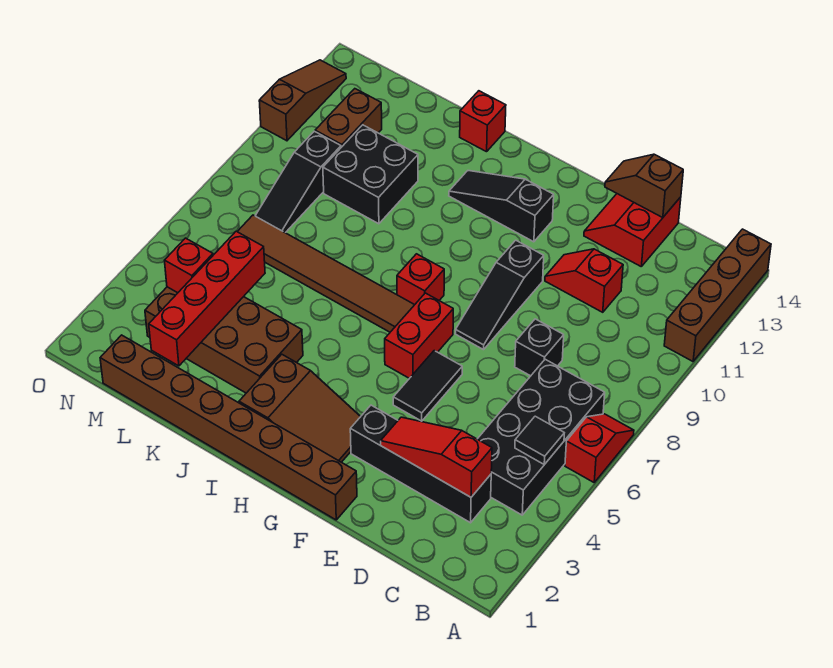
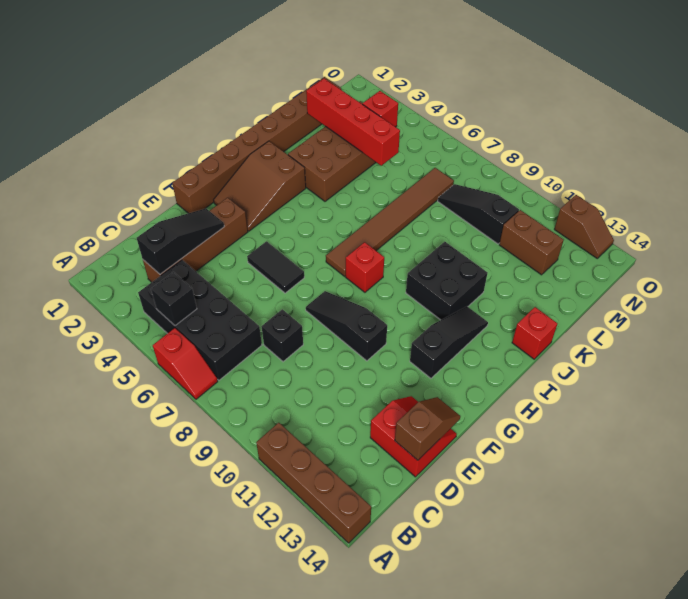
black 1x1 tile [515,416,564,464] -> black 1x1 brick [151,272,197,326]
black 1x4 brick [350,405,491,523] -> brown 1x4 brick [143,198,248,282]
red 1x3 slope [381,417,492,497] -> black 1x3 slope [137,208,224,274]
red 1x2 slope [545,249,623,312] -> none
red 1x2 brick [385,293,453,378] -> none
black 2x2 brick [323,125,418,224] -> black 2x2 brick moved to [406,242,488,320]
brown 1x3 slope [259,60,346,141] -> brown 1x2 slope [554,195,614,258]

